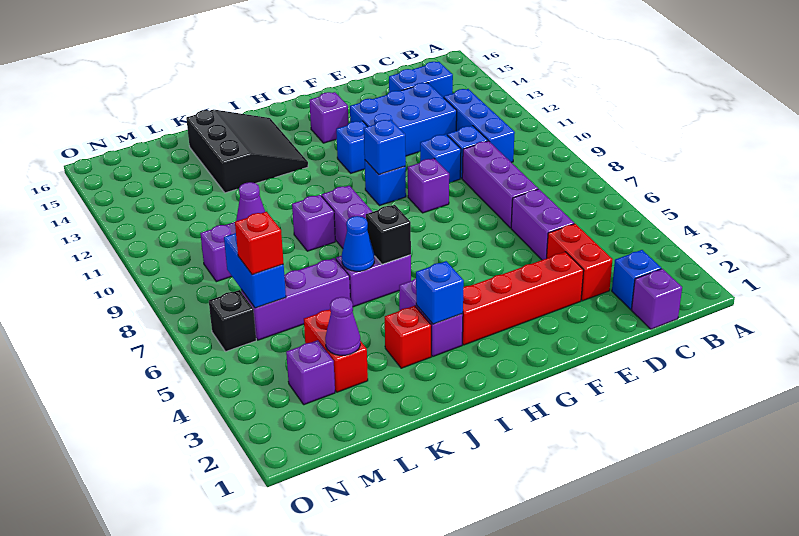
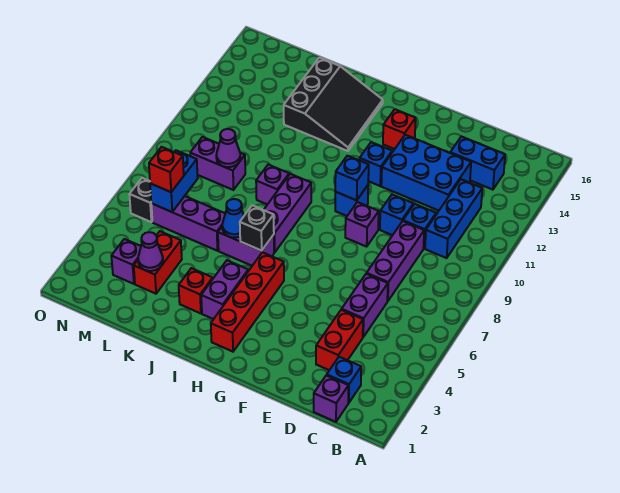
red 1x4 brick [462,252,584,345] -> red 1x4 brick turned to [211,252,284,352]
purple 1x1 brick [309,92,348,143] -> red 1x1 brick [383,109,416,149]
blue 1x1 brick [416,261,464,324] -> none

